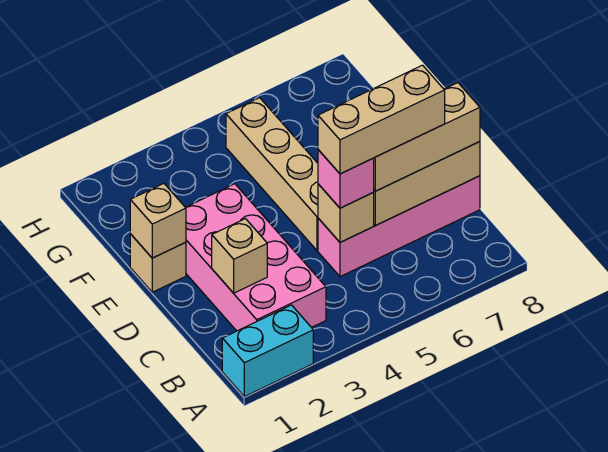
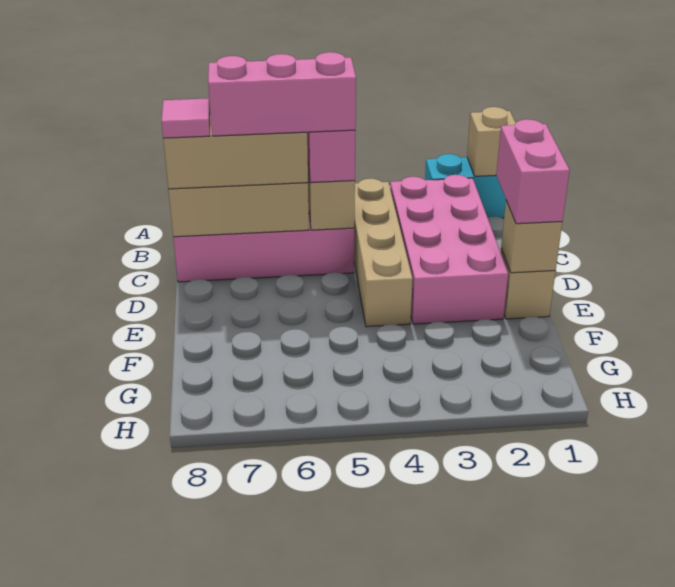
tan 1x1 brick [212,219,267,293] -> tan 1x1 brick moved to [467,107,516,176]
tan 1x3 brick [318,65,445,174] -> pink 1x3 brick [208,52,356,136]
none -> pink 1x1 tile [161,98,210,138]
none -> pink 1x2 brick [496,119,570,224]
tan 1x4 brick [226,98,318,250] -> tan 1x4 brick moved to [354,179,413,327]

